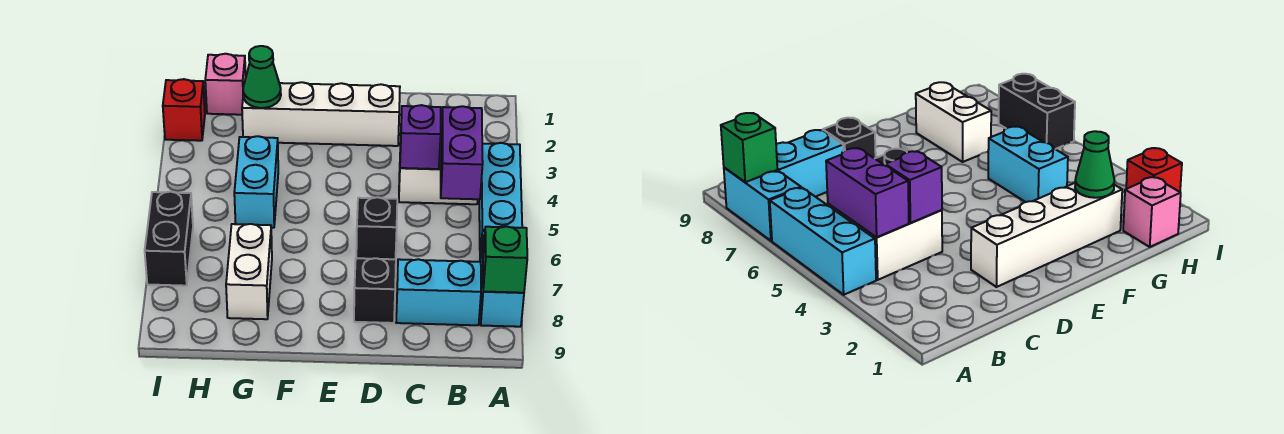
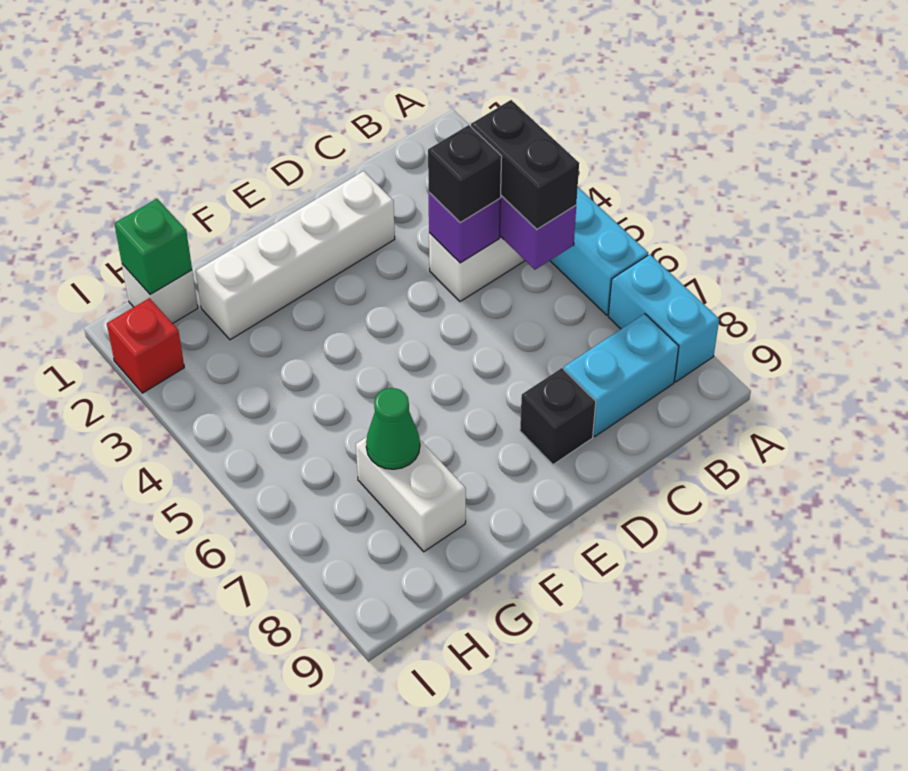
green 1x1 brick [483,226,527,293] -> green 1x1 brick moved to [114,199,192,294]
black 1x1 brick [356,197,397,259] -> black 1x1 brick moved to [428,125,502,223]
green 1x1 cone [243,46,281,108] -> green 1x1 cone moved to [366,388,420,469]
cyan 1x2 brick [234,136,278,228] -> none
pink 1x1 brick [205,54,246,115] -> white 1x1 brick [122,264,198,323]
black 1x2 brick [145,192,193,286] -> black 1x2 brick moved to [471,100,579,229]

